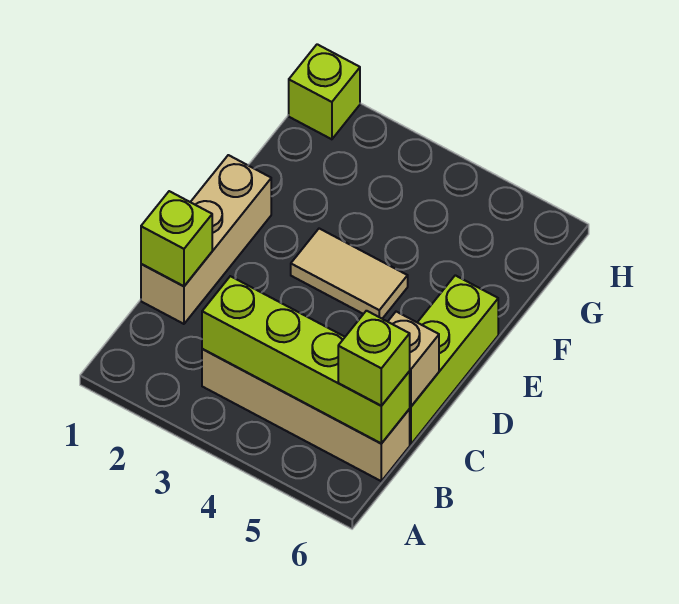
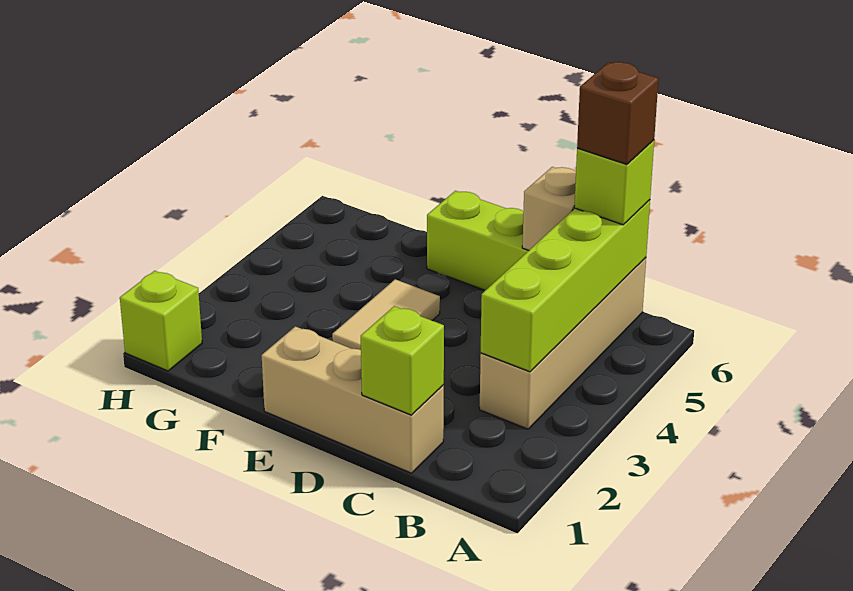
none -> brown 1x1 brick [577,62,658,164]

